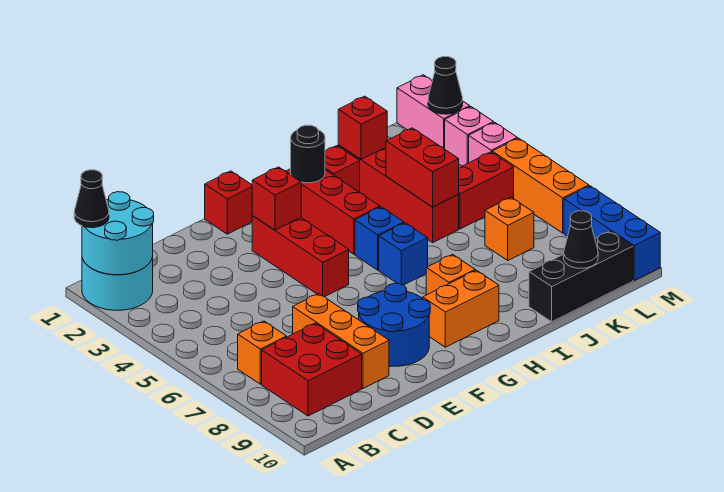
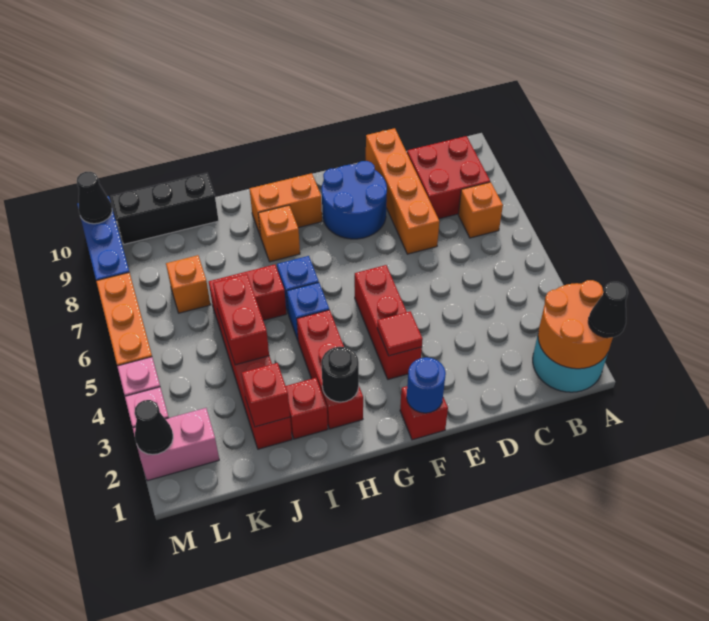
cyan 2x2 round brick [82,192,154,275] -> orange 2x2 round brick [538,280,613,369]
orange 1x3 brick [293,294,389,388] -> orange 1x4 brick [366,128,439,254]
none -> blue 1x1 round brick [407,357,446,413]
red 1x1 brick [252,167,301,230] -> red 1x1 tile [377,311,423,356]
red 1x2 brick [458,152,514,229] -> red 1x2 brick moved to [209,265,286,328]
black 1x1 cone [564,211,598,268] -> black 1x1 cone moved to [77,172,112,224]
pink 1x2 brick [397,75,470,149] -> pink 1x2 brick turned to [133,408,219,481]

